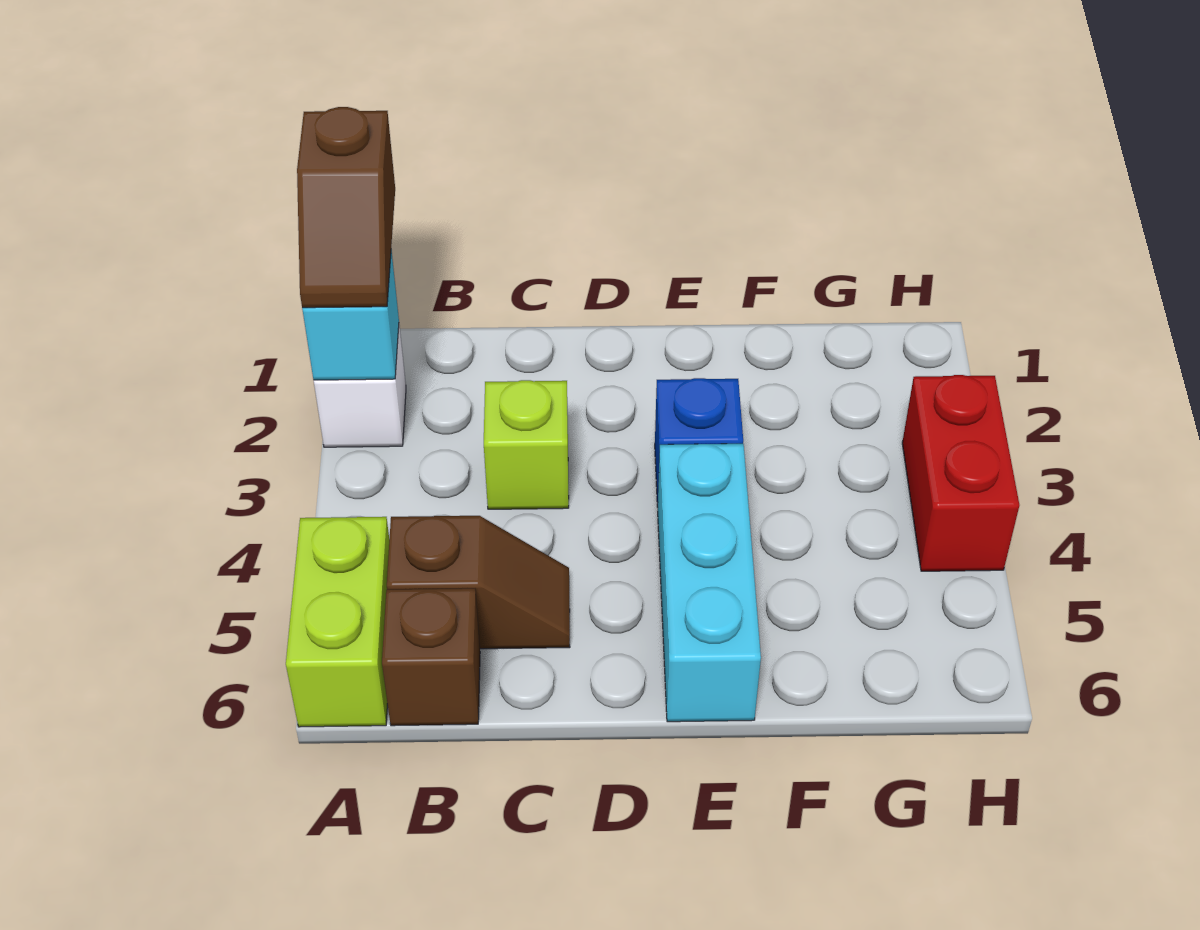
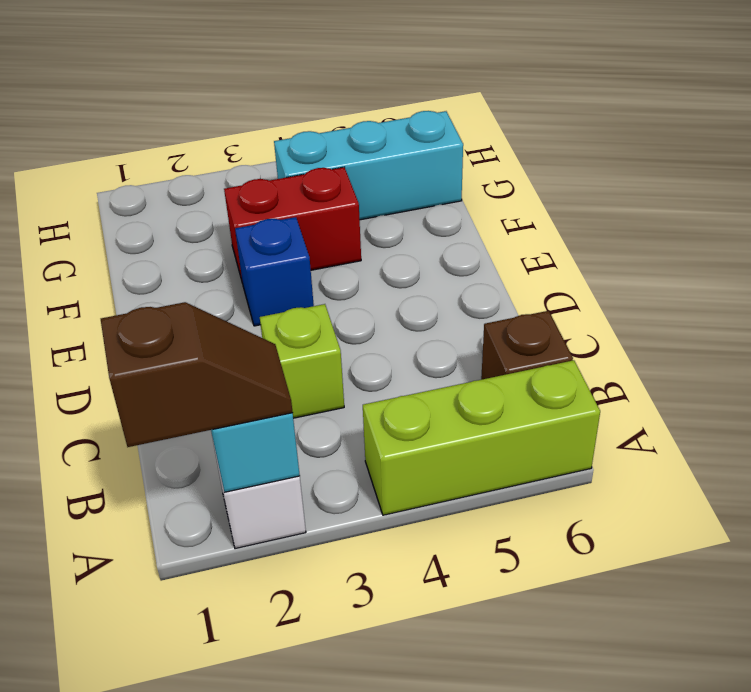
lime 1x2 brick [286,517,389,727] -> lime 1x3 brick [363,360,600,515]
brown 1x2 slope [387,516,570,649] -> none
cyan 1x3 brick [658,444,761,722] -> cyan 1x3 brick moved to [274,111,463,220]
red 1x2 brick [902,375,1019,571] -> red 1x2 brick moved to [224,167,361,283]

